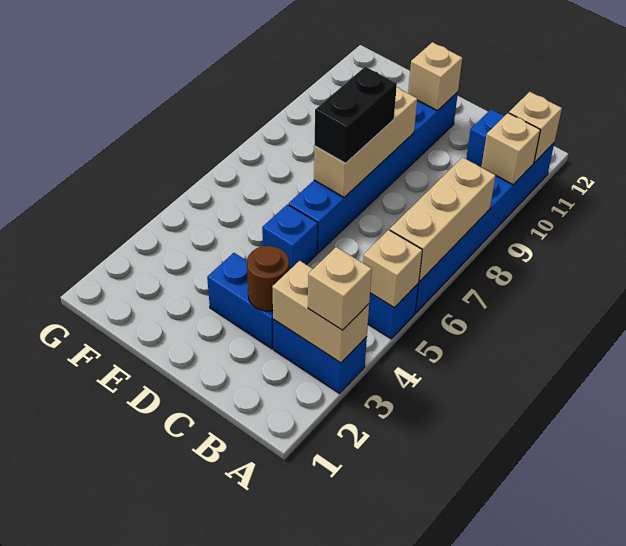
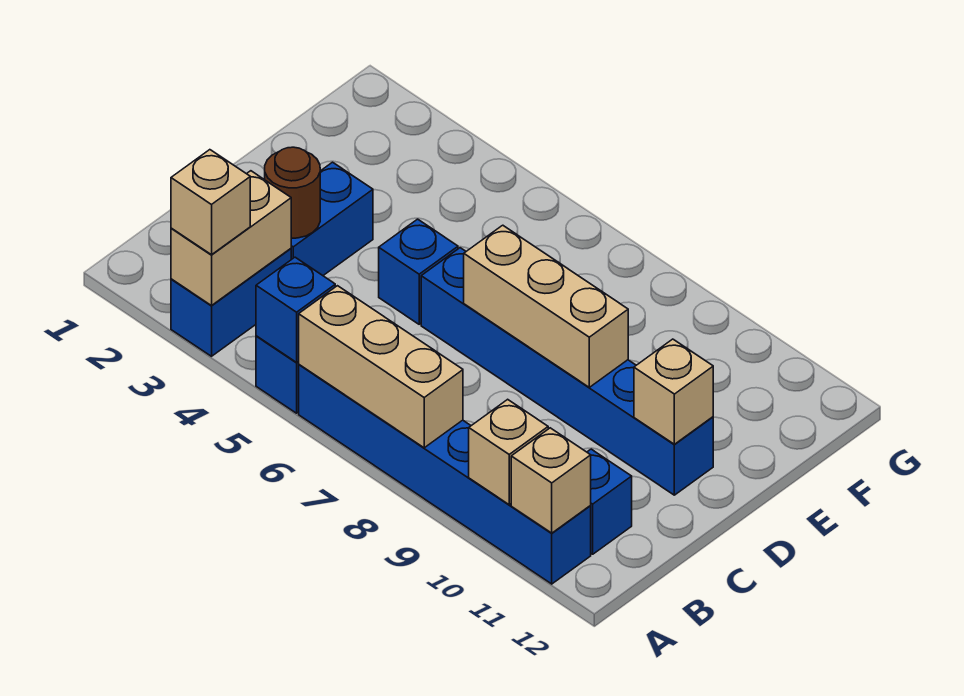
tan 1x1 brick [363,230,422,308] -> blue 1x1 brick [256,257,335,362]
black 1x2 brick [314,67,397,163] -> none

